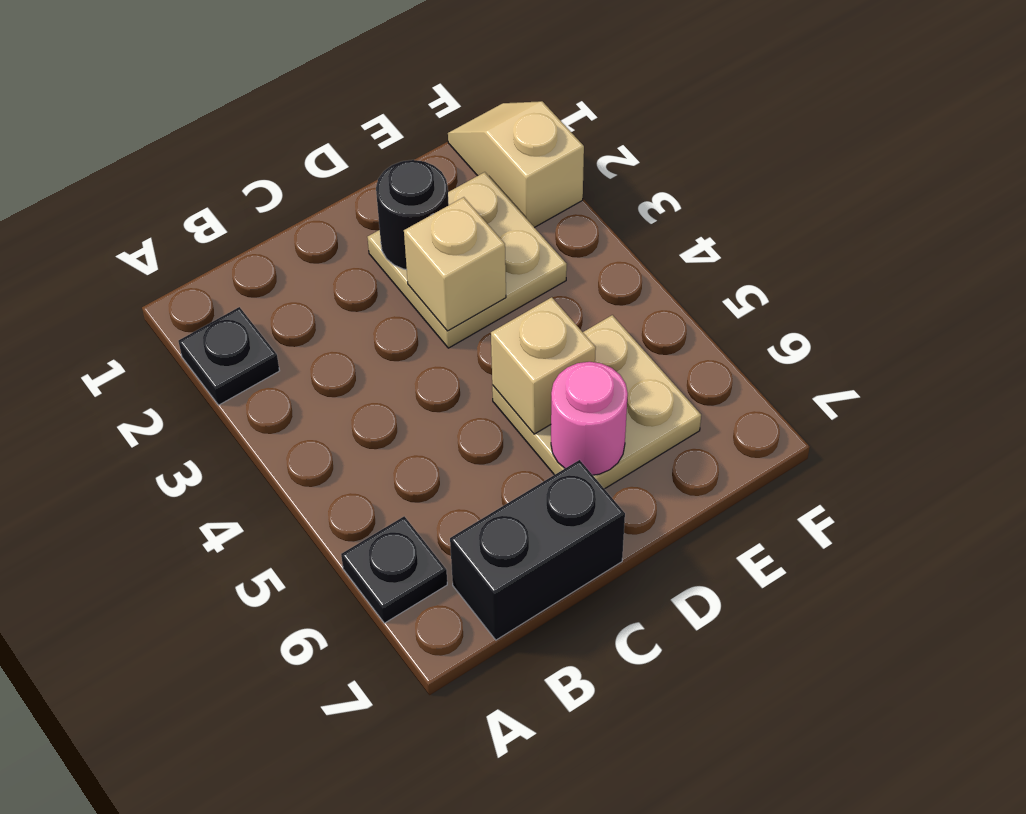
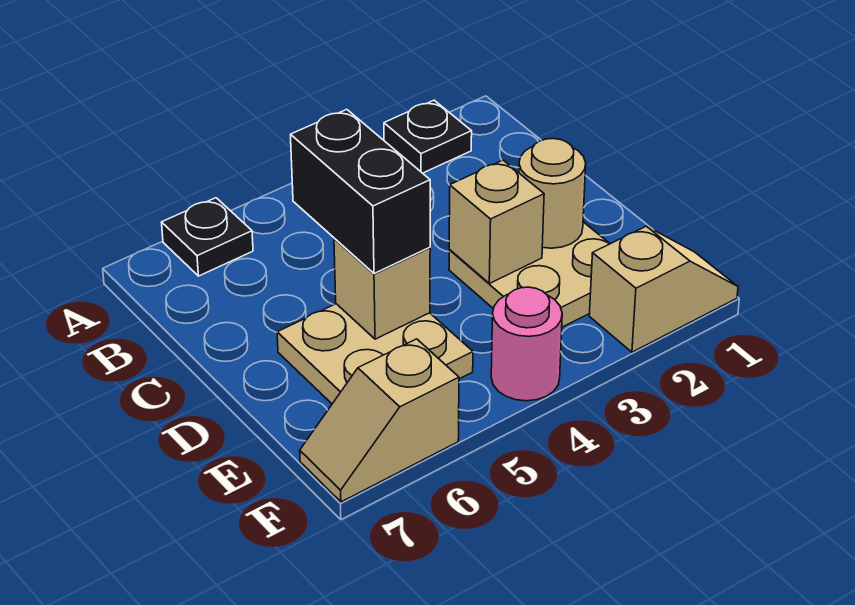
black 1x2 brick [450,460,625,640] -> black 1x2 brick moved to [291,110,430,274]
black 1x1 round brick [376,160,449,270] -> tan 1x1 round brick [519,139,586,248]
pink 1x1 round brick [551,362,628,475] -> pink 1x1 round brick moved to [491,287,562,401]
none -> tan 1x2 slope [300,339,459,502]

